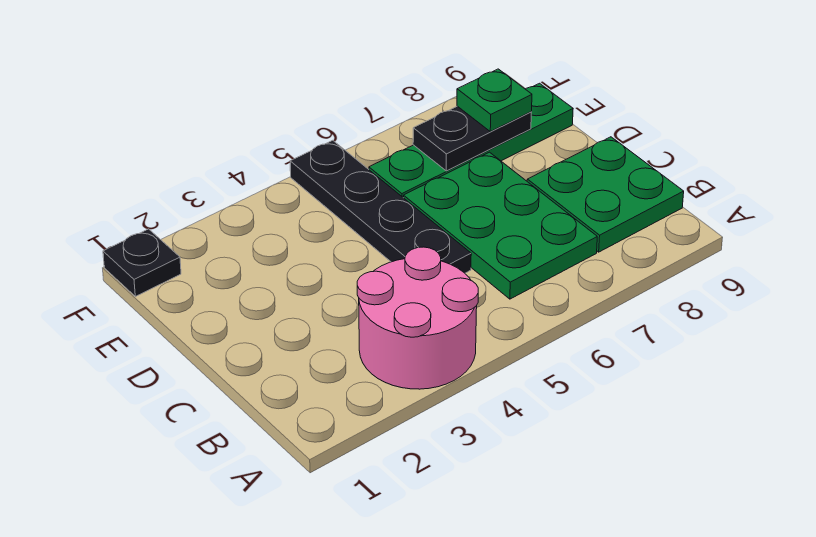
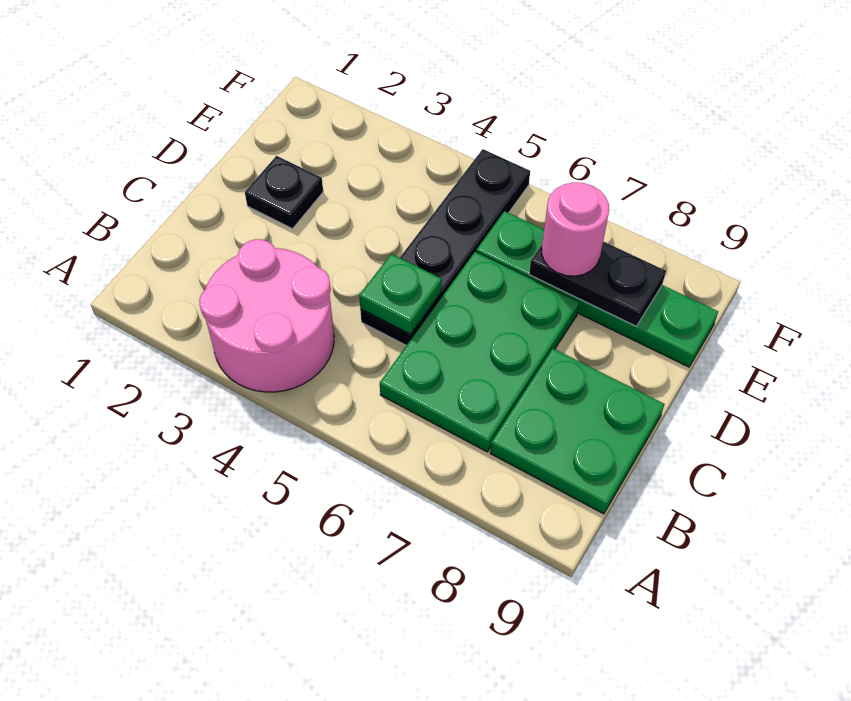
none -> pink 1x1 round brick [542,182,609,276]
green 1x1 plate [457,69,532,132] -> green 1x1 plate moved to [359,254,442,334]
black 1x1 plate [103,229,181,296] -> black 1x1 plate moved to [245,156,323,229]

